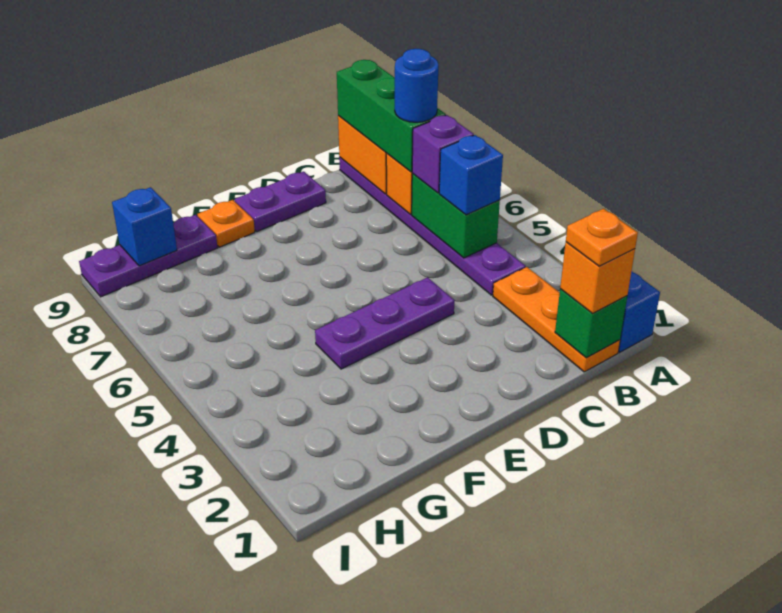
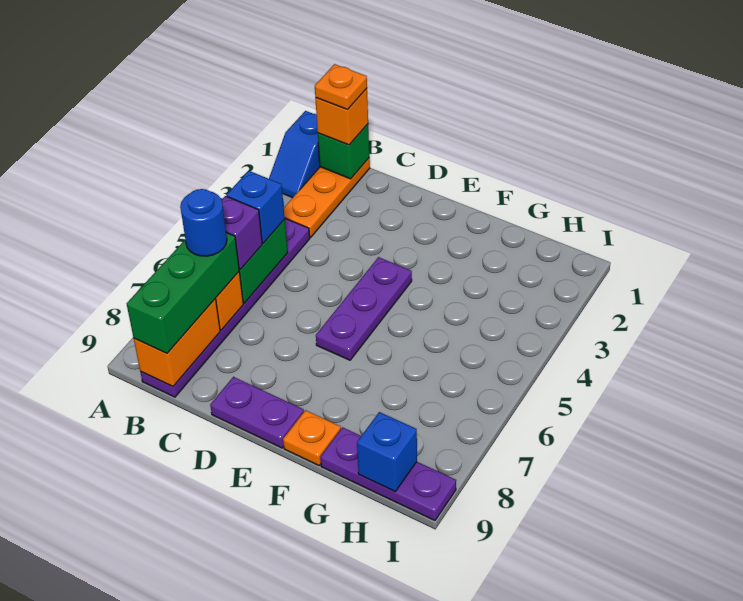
purple 1x3 plate [315,277,455,369] -> purple 1x3 plate turned to [316,257,412,360]

